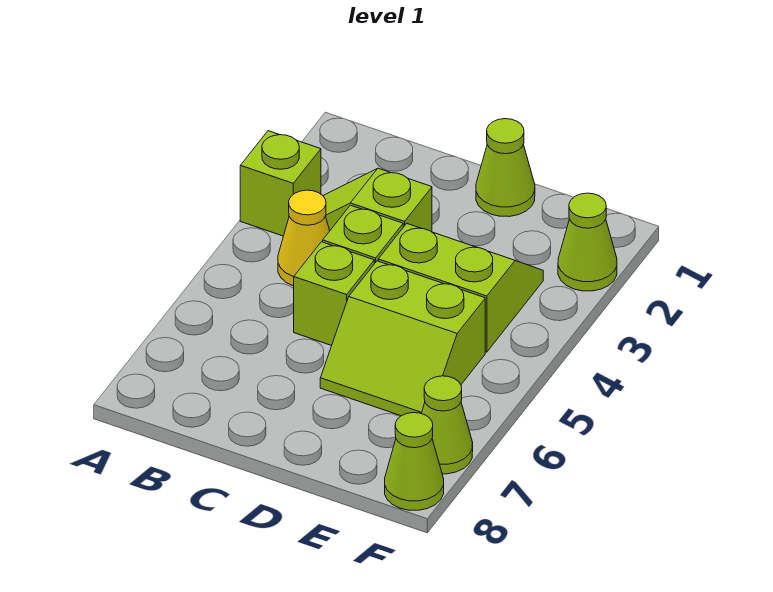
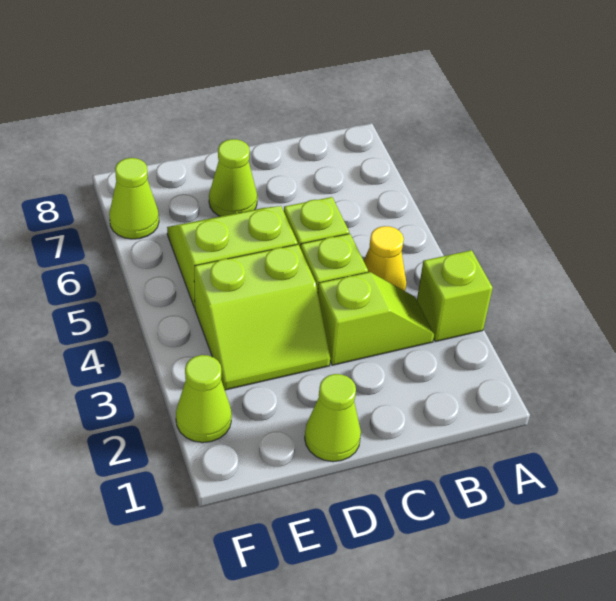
lime 1x1 cone [385,413,444,510] -> lime 1x1 cone moved to [209,139,257,216]

